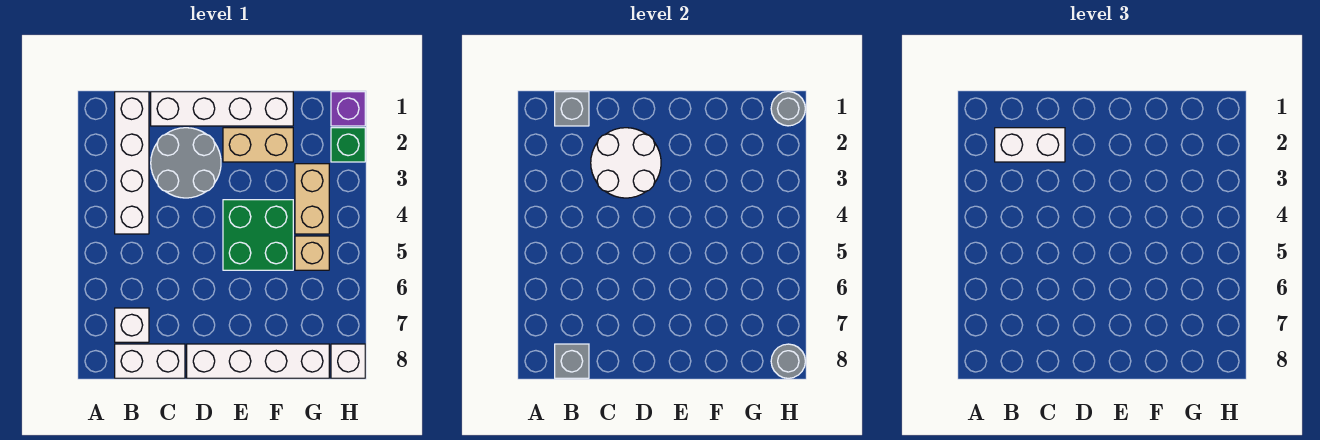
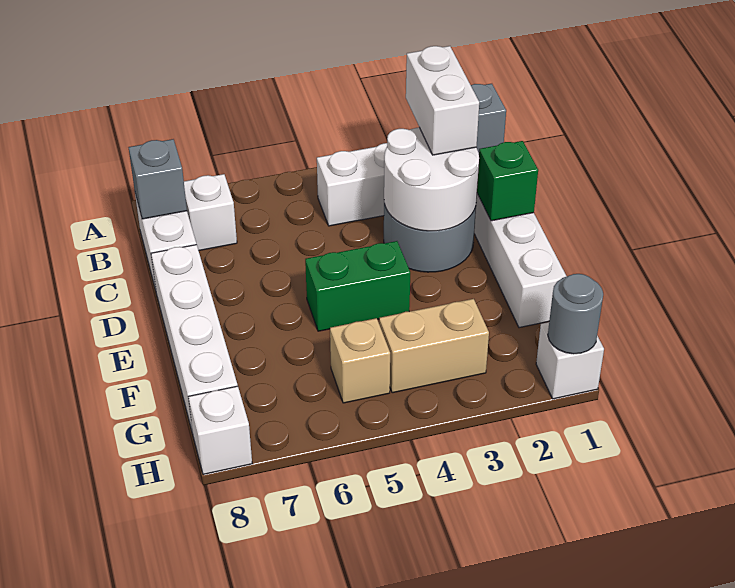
tan 1x2 brick [223,128,293,162] -> none
green 2x2 brick [223,200,293,270] -> green 1x2 brick [305,241,410,331]
purple 1x1 brick [331,92,365,126] -> white 1x1 brick [536,322,604,399]
green 1x1 brick [331,128,365,162] -> green 1x1 brick moved to [477,141,538,221]
grey 1x1 round brick [771,344,805,378] -> none

